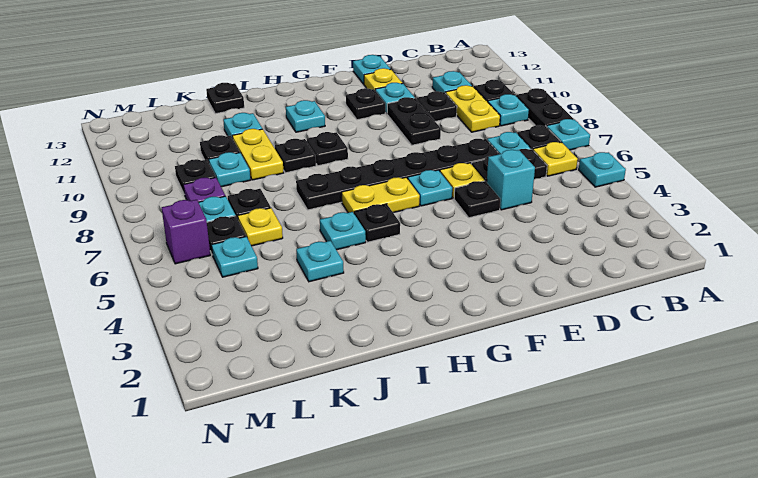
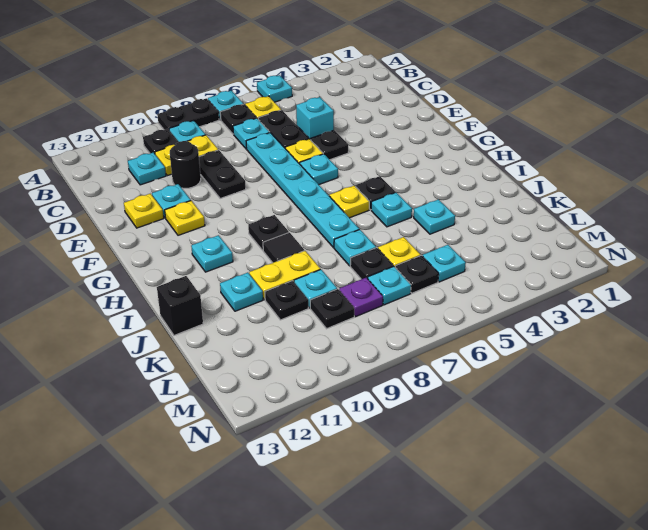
black 1x6 plate [296,139,499,210] -> cyan 1x6 plate [246,133,359,248]
black 1x1 plate [417,91,457,121] -> black 1x1 round brick [170,141,201,188]
black 1x2 plate [387,97,441,145] -> black 1x2 plate turned to [199,150,246,199]
cyan 1x1 plate [353,55,390,84] -> cyan 1x1 plate moved to [334,230,376,266]
black 1x1 plate [346,88,385,120] -> yellow 1x1 plate [165,201,205,235]
yellow 1x2 plate [342,177,420,213] -> yellow 1x1 plate [329,186,369,218]
black 1x1 plate [275,139,316,173] -> black 1x1 tile [263,232,304,263]
black 1x1 plate [206,83,244,114] -> black 1x1 brick [157,276,203,335]
purple 1x1 brick [162,200,210,264] -> none

